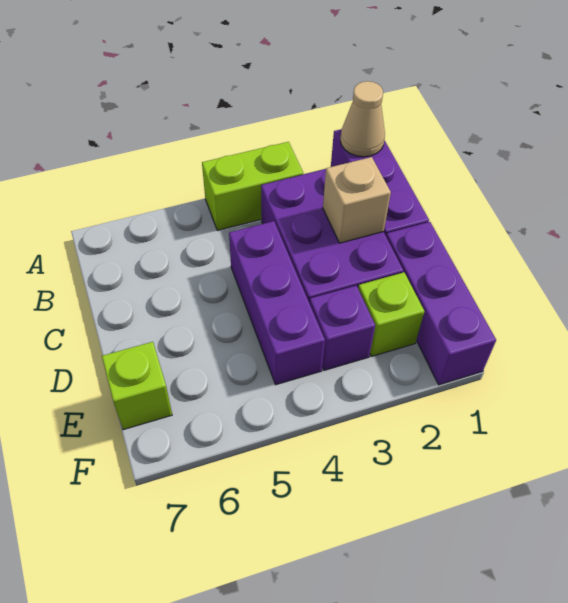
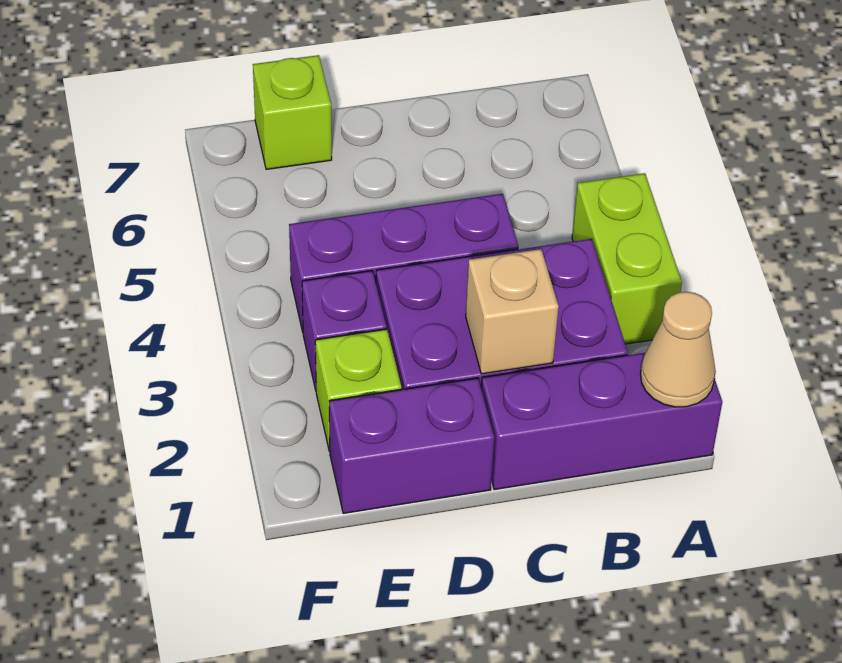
purple 1x3 brick [386,222,496,385] -> purple 1x2 brick [329,378,494,514]

